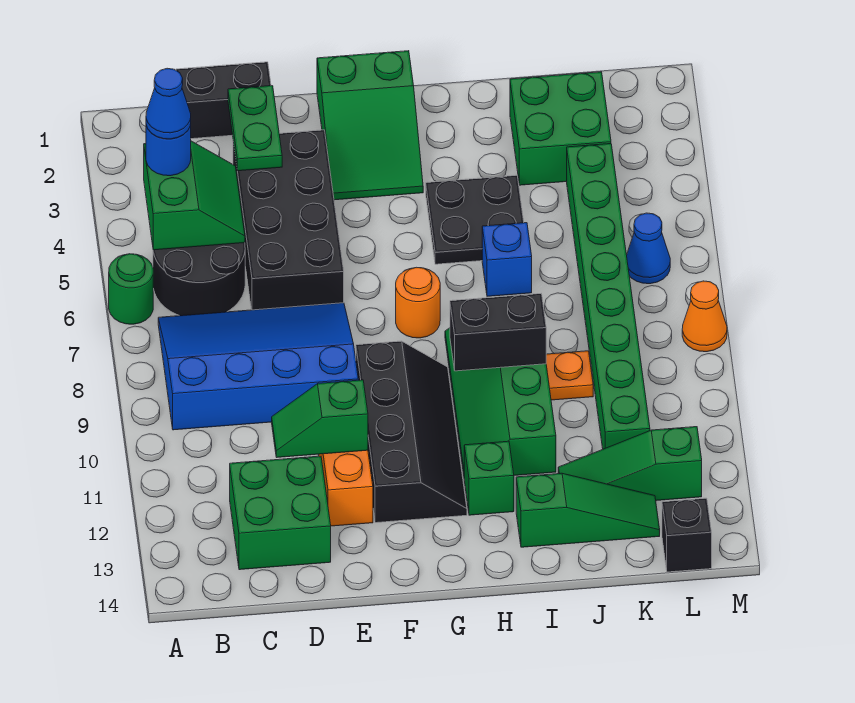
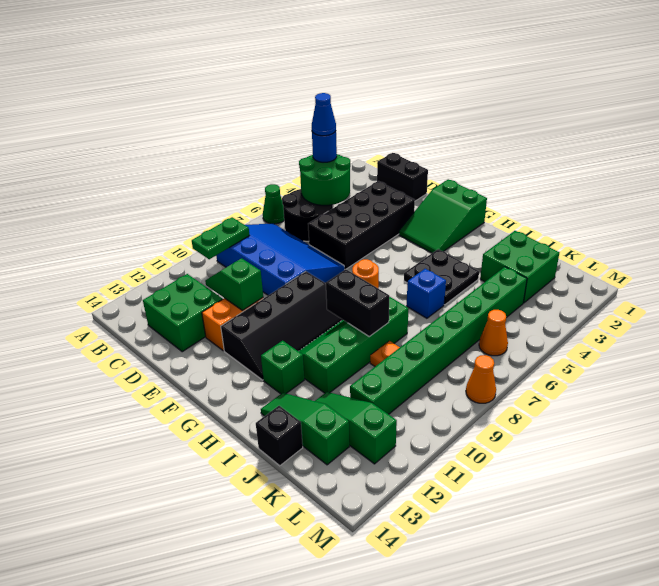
green 1x1 round brick [109,254,153,324] -> green 1x1 cone [263,184,284,224]
green 2x2 slope [144,141,245,250] -> green 2x2 round brick [299,154,350,205]
green 1x2 plate [228,86,282,171] -> green 1x2 plate moved to [192,217,250,259]
green 1x3 slope [516,473,660,547] -> green 1x3 slope turned to [261,393,349,465]
blue 1x1 cone [627,213,670,284] -> orange 1x1 cone [479,310,508,356]
black 1x1 brick [662,498,712,572] -> black 1x1 brick moved to [256,406,303,466]

